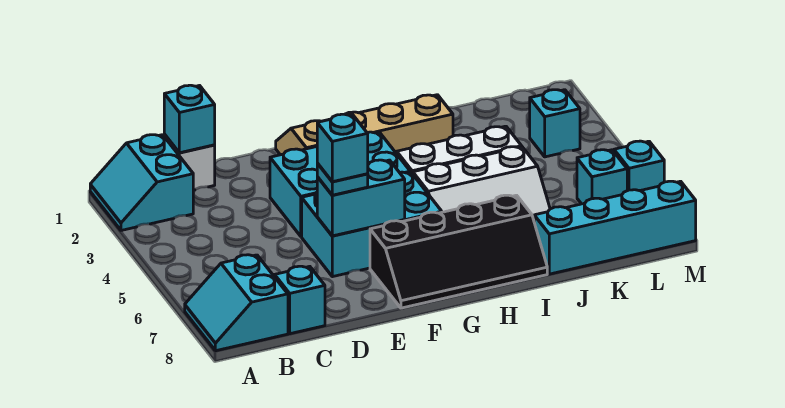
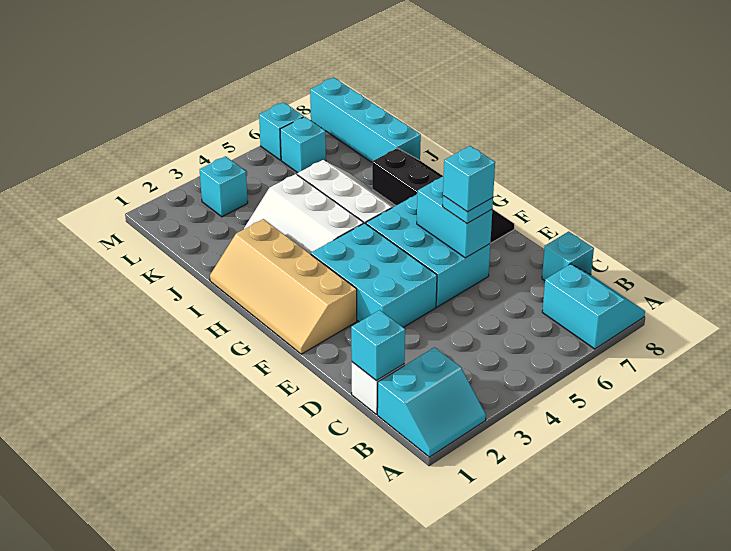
cyan 2x2 slope [185,255,288,351] -> cyan 2x2 slope turned to [542,264,645,349]

